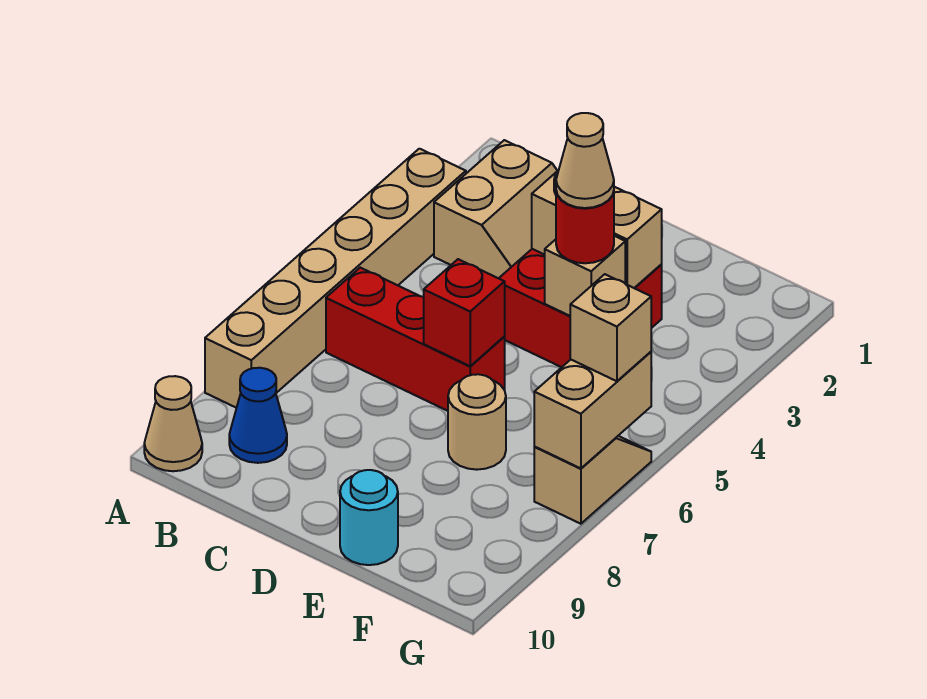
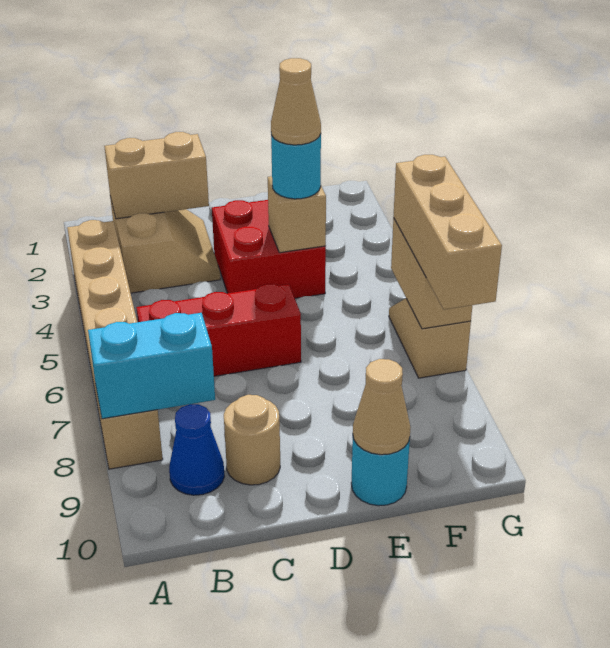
none -> cyan 1x2 brick [88,313,215,419]
tan 1x1 cone [144,376,202,471] -> tan 1x1 cone moved to [353,359,410,455]
tan 1x2 brick [532,170,662,288] -> tan 1x2 brick moved to [104,132,209,219]
red 1x1 brick [424,259,505,366] -> none
red 1x1 round brick [556,191,614,263] -> cyan 1x1 round brick [271,134,321,199]
tan 1x1 round brick [448,374,506,470] -> tan 1x1 round brick moved to [224,395,280,485]
tan 1x1 brick [570,274,651,381] -> tan 1x3 brick [393,155,502,310]

